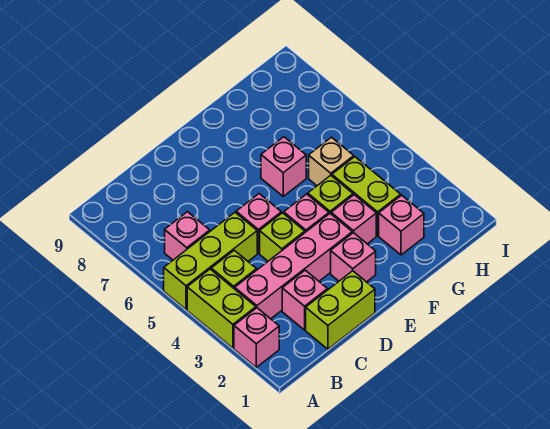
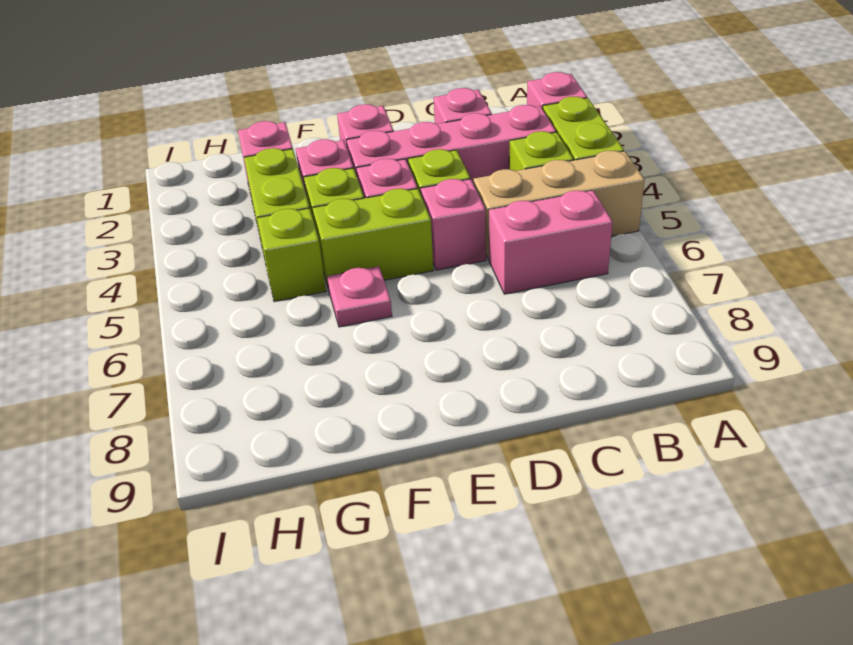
lime 1x3 brick [164,213,257,309] -> tan 1x3 brick [474,151,645,260]
pink 1x1 brick [165,212,210,260] -> pink 1x2 brick [489,191,613,294]
lime 1x2 brick [306,271,375,349] -> lime 1x2 brick moved to [313,189,433,290]
pink 1x1 brick [261,137,306,196] -> pink 1x1 plate [327,266,392,327]
tan 1x1 brick [309,137,354,186] -> lime 1x1 brick [257,208,326,302]

